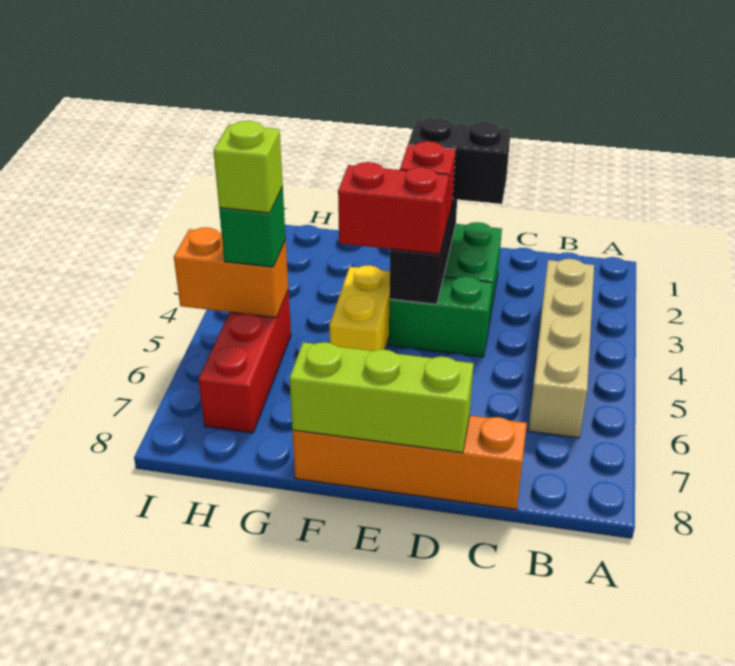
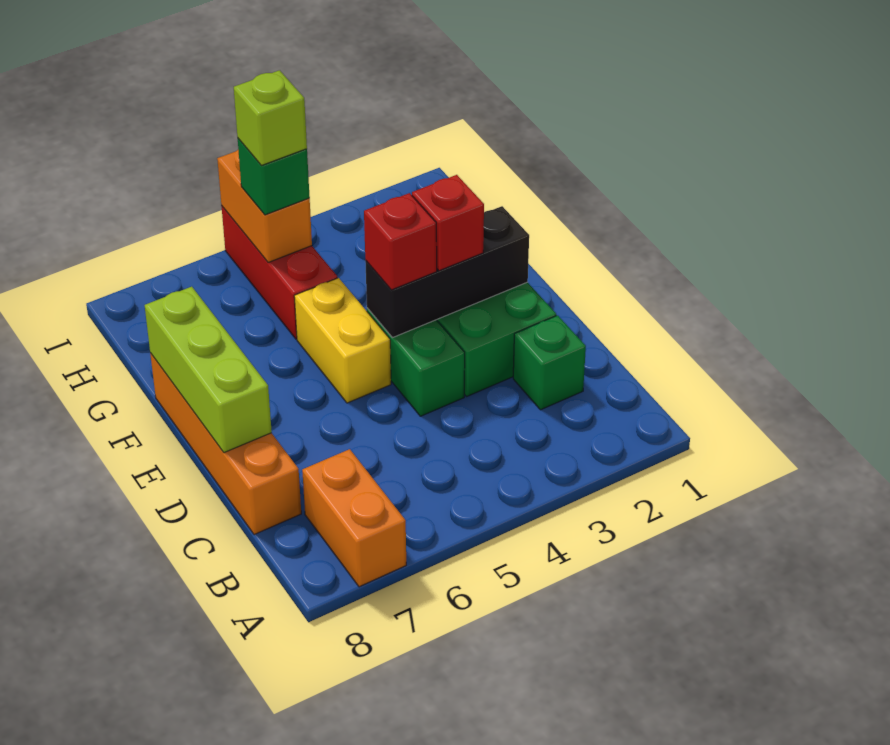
none -> orange 1x2 brick [302,449,406,587]
tan 1x4 brick [528,259,594,438] -> none
none -> green 1x1 brick [513,315,586,410]
black 1x2 brick [408,117,511,204] -> none
red 1x2 brick [338,162,449,254] -> red 1x1 brick [364,193,437,290]
yellow 1x2 brick [329,265,390,351] -> yellow 1x2 brick turned to [294,278,391,403]
red 1x3 brick [199,290,291,433] -> red 1x3 brick turned to [222,207,337,339]

